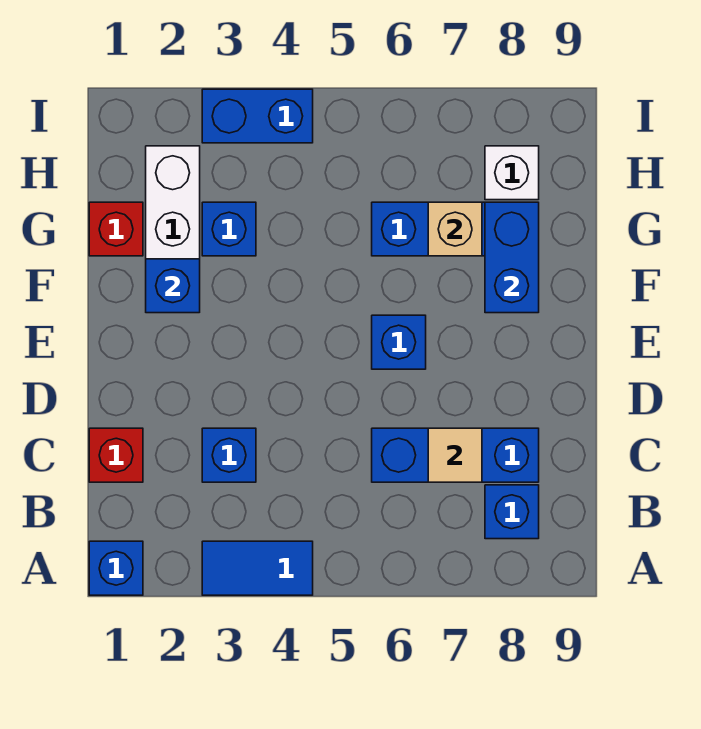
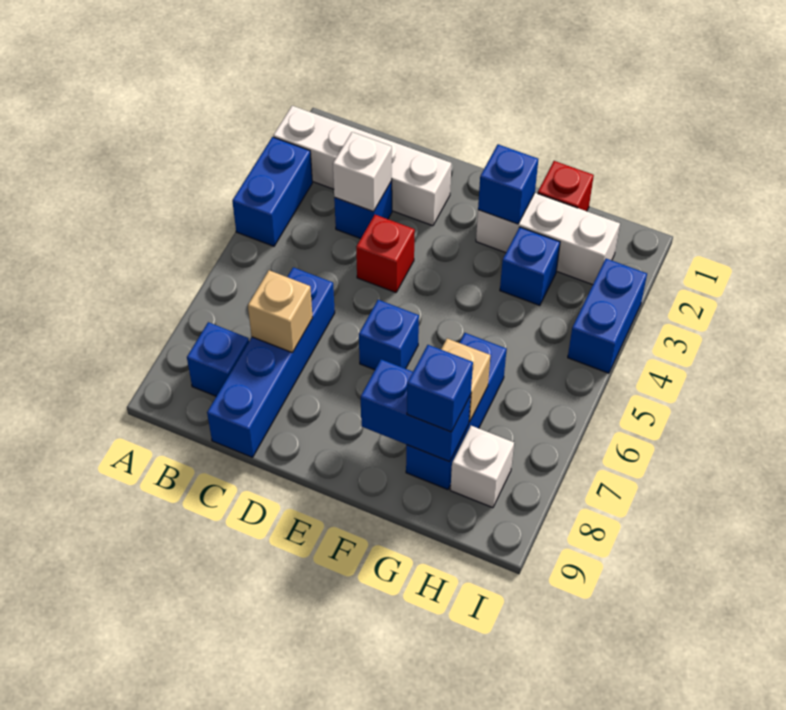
blue 1x1 brick [89,541,143,595] -> blue 1x1 brick moved to [407,345,473,432]
none -> white 1x4 brick [273,106,451,226]
blue 1x2 tile [202,541,313,595] -> blue 1x2 brick [232,137,312,246]
red 1x1 brick [89,428,143,482] -> red 1x1 brick moved to [356,215,415,293]
none -> white 1x1 brick [333,132,392,212]
blue 1x3 brick [372,428,539,482] -> blue 1x4 brick [207,267,335,457]
tan 1x1 tile [428,428,482,482] -> tan 1x1 brick [248,270,313,353]

